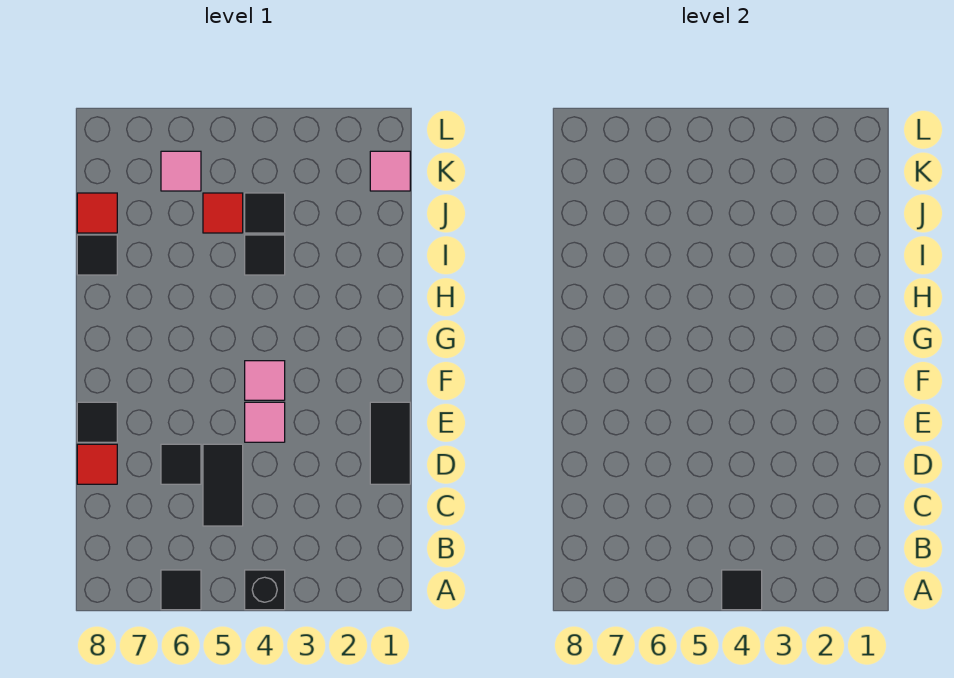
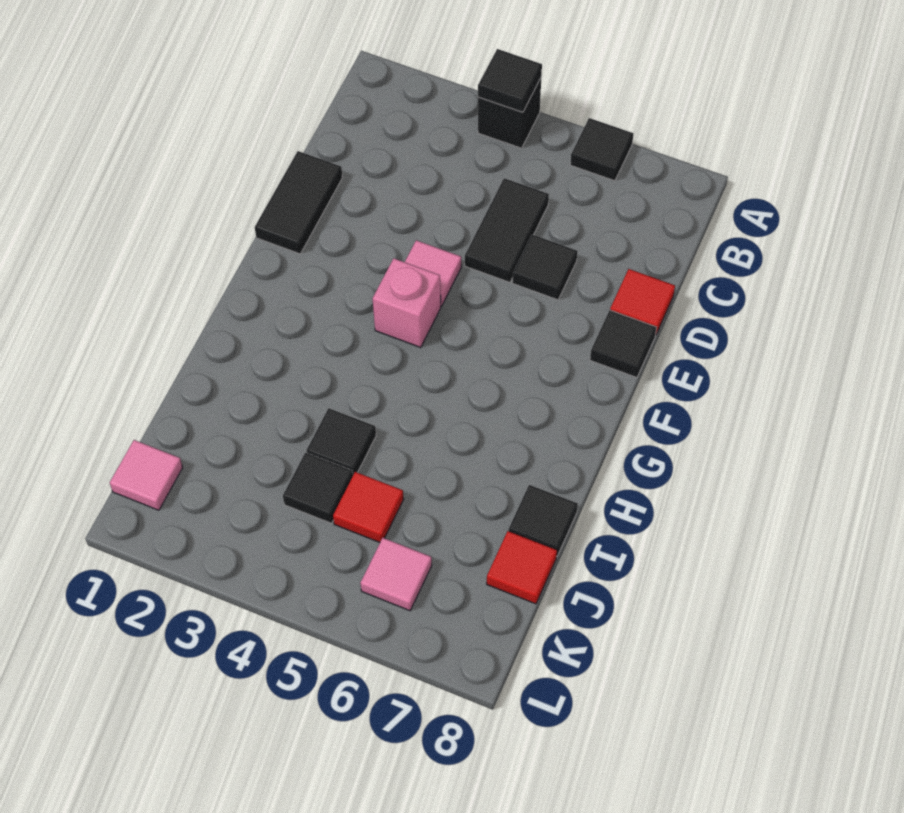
pink 1x1 tile [245,361,285,400] -> pink 1x1 brick [373,259,441,347]

